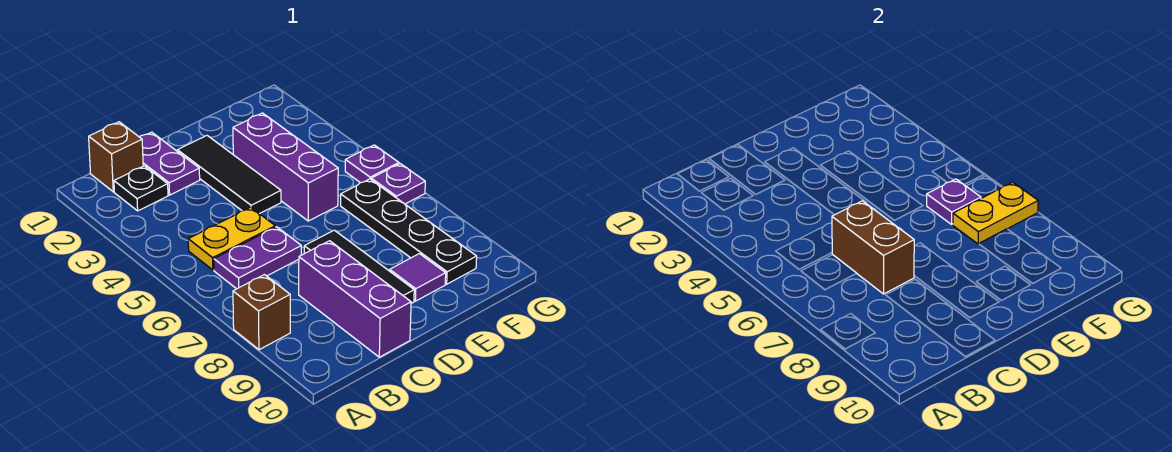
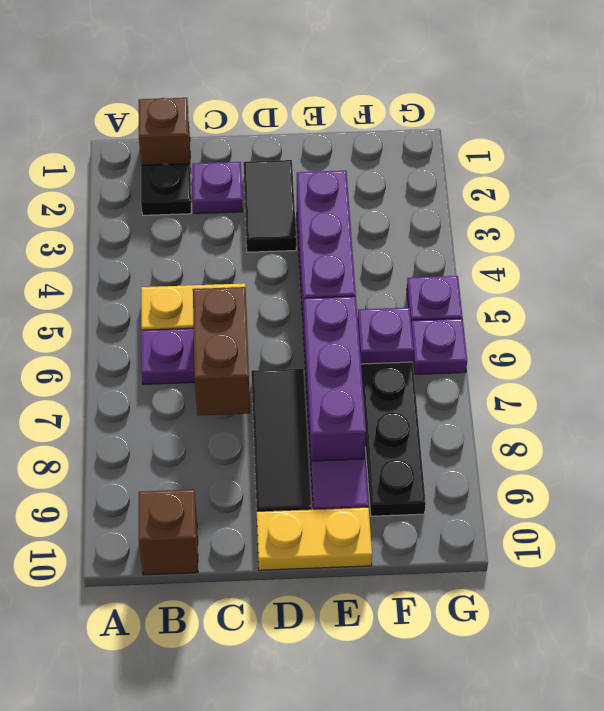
brown 1x1 brick [233,275,290,350] -> brown 1x1 brick moved to [139,489,198,575]
purple 1x2 plate [140,132,200,195] -> purple 1x1 plate [192,162,243,214]
purple 1x3 brick [299,241,411,357] -> purple 1x3 brick moved to [304,296,366,461]
black 1x3 tile [177,136,281,214] -> black 1x2 tile [243,160,296,252]
yellow 1x2 plate [952,182,1038,244] -> yellow 1x2 plate moved to [257,507,372,570]

